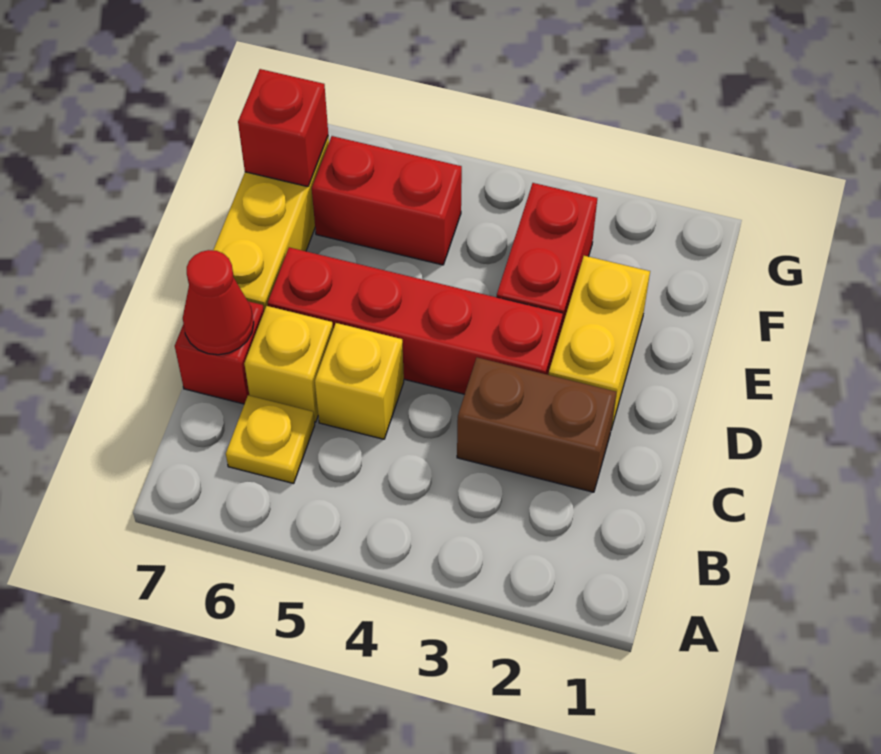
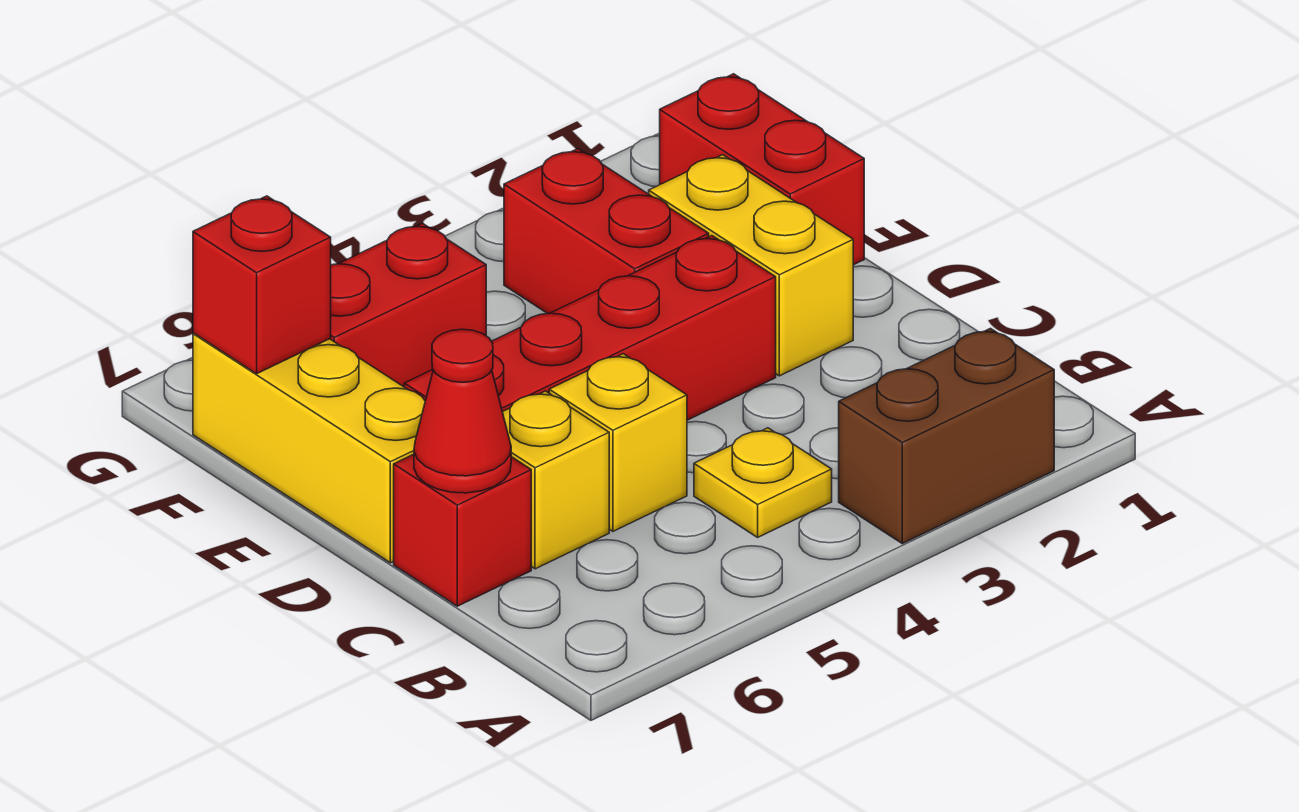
yellow 1x1 plate [226,395,315,483] -> yellow 1x1 plate moved to [694,428,832,537]
brown 1x2 brick [457,358,616,492] -> brown 1x2 brick moved to [839,328,1054,544]
none -> red 1x2 brick [660,74,864,265]

